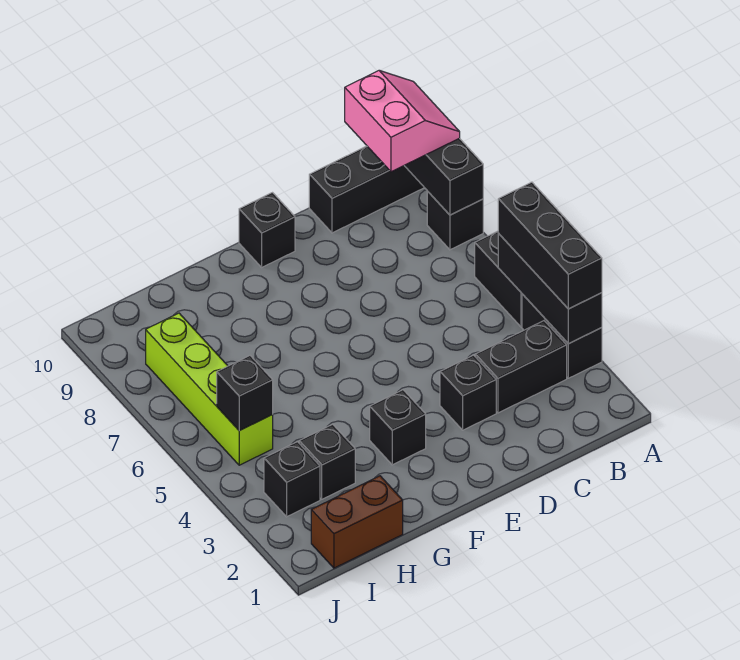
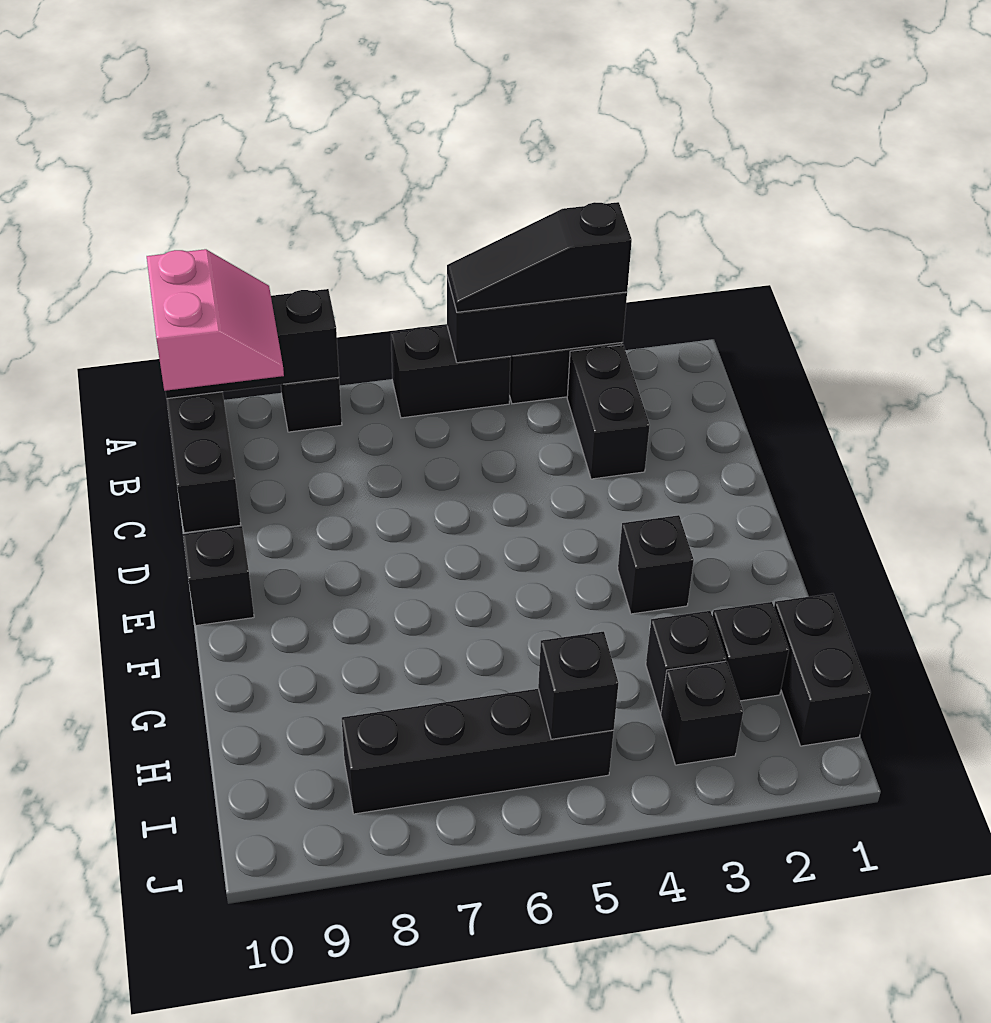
black 1x3 brick [498,182,602,309] -> black 1x3 slope [447,202,632,312]
pink 2x2 slope [345,71,460,172] -> pink 2x2 slope turned to [147,249,284,391]
black 1x1 brick [440,355,496,430] -> black 1x1 brick moved to [712,602,789,701]
brown 1x2 brick [311,476,403,568] -> black 1x2 brick [774,593,871,746]
lime 1x4 brick [146,313,273,465] -> black 1x4 brick [342,689,614,814]

